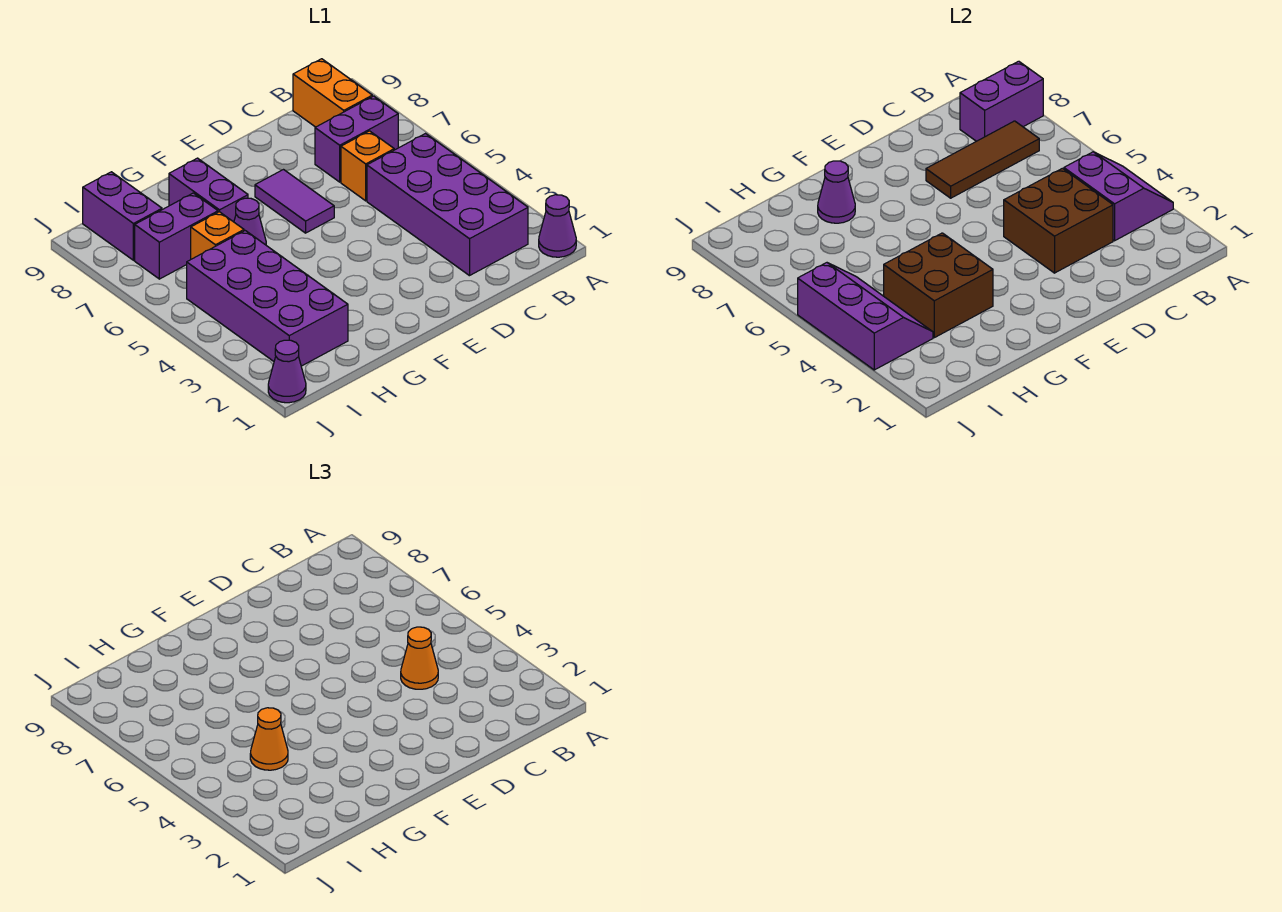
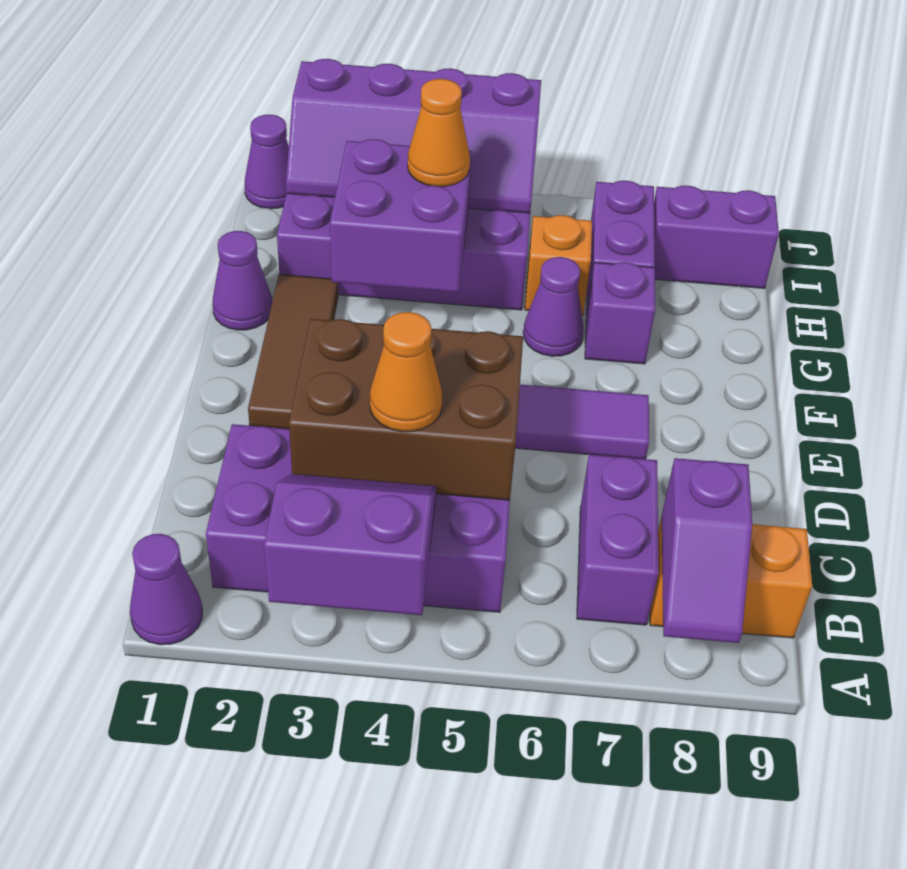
purple 2x2 slope [1064,152,1173,241] -> purple 2x2 slope turned to [264,474,436,615]
purple 1x2 brick [960,61,1043,141] -> purple 1x2 slope [661,458,752,643]
brown 1x3 tile [926,121,1039,198] -> brown 1x3 tile moved to [248,274,338,429]
brown 2x2 brick [1004,168,1113,273] -> brown 2x3 brick [289,319,523,500]
orange 1x1 brick [341,131,394,201] -> none
brown 2x2 brick [884,233,993,338] -> purple 2x2 brick [330,139,472,293]
purple 1x2 brick [169,158,248,222] -> purple 1x1 brick [585,262,655,364]
purple 1x1 cone [818,161,855,223] -> purple 1x1 cone moved to [212,231,272,330]
purple 2x3 slope [798,263,933,370] -> purple 2x4 slope [286,59,541,213]

